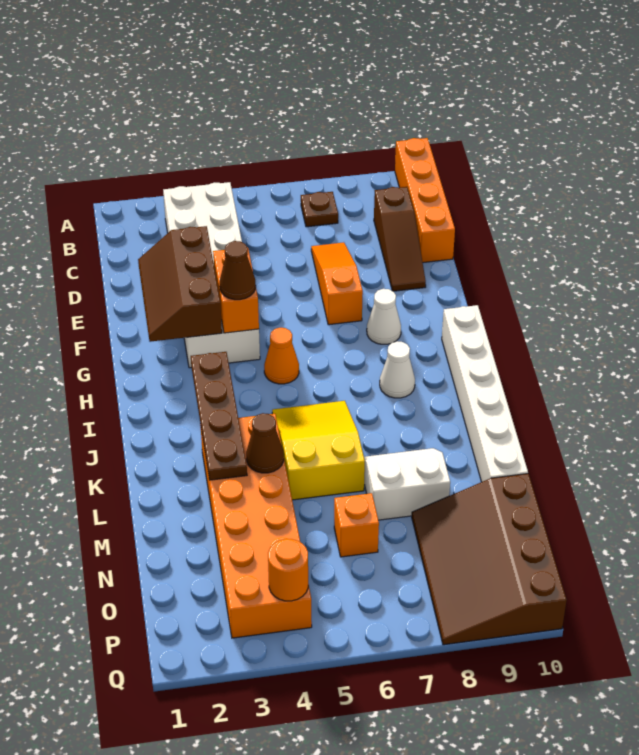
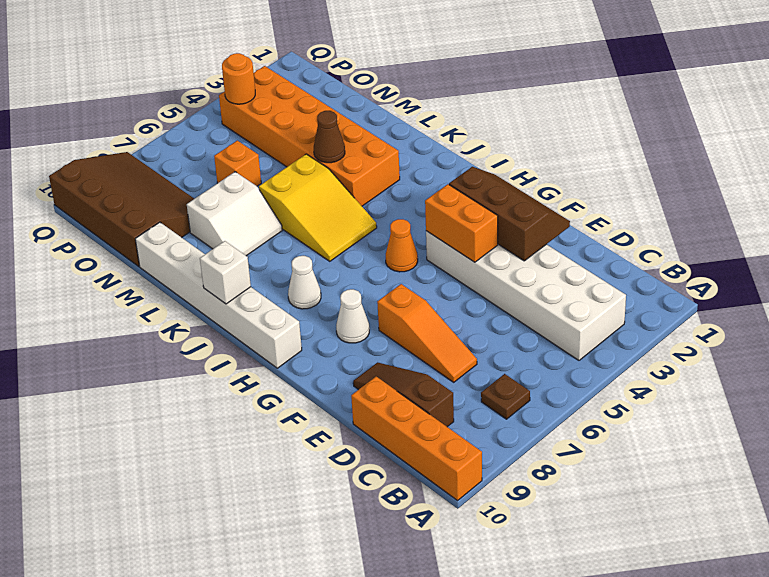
brown 1x1 cone [220,241,256,300] -> none
brown 1x4 plate [191,352,247,480] -> none
none -> white 1x1 brick [200,241,251,304]

